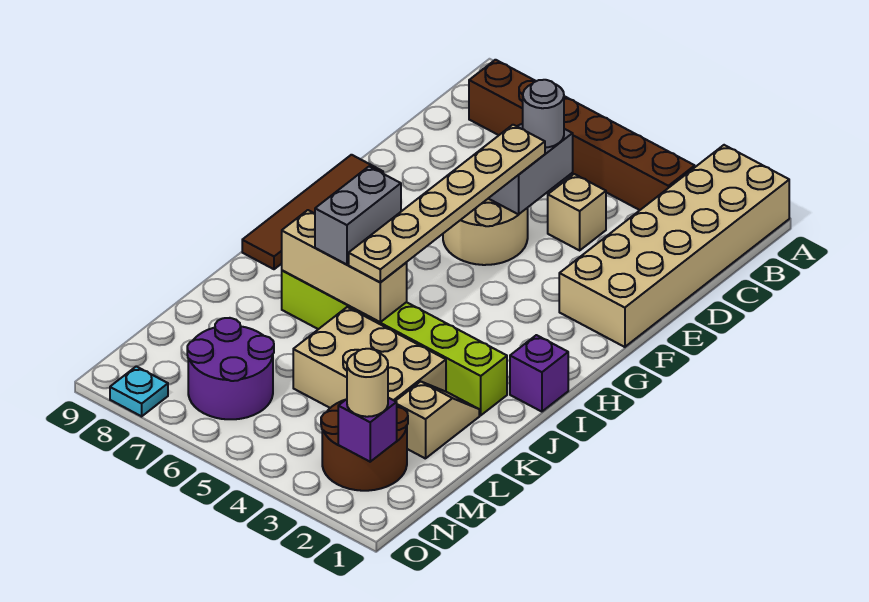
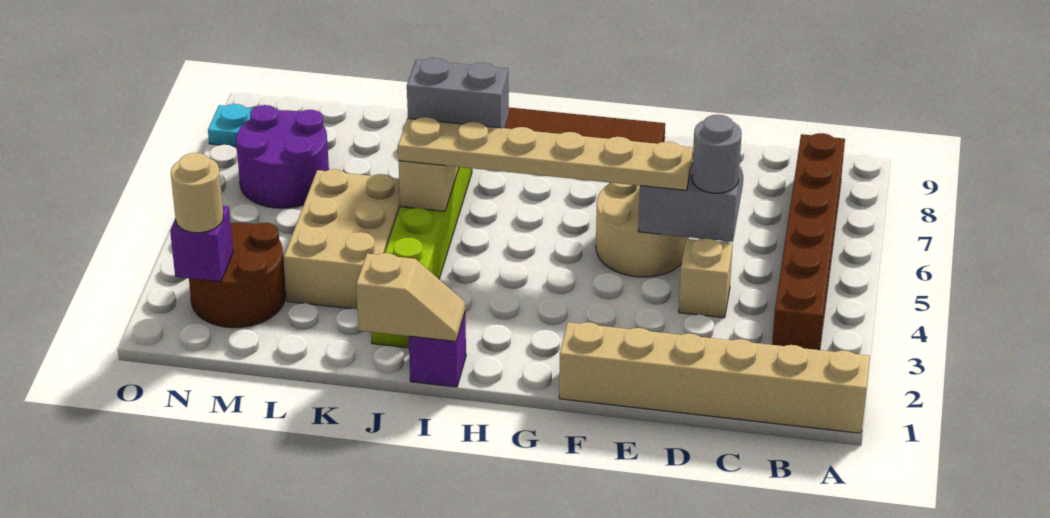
tan 2x6 brick [559,145,789,347] -> tan 1x6 brick [559,322,870,433]
tan 1x2 slope [396,381,479,459] -> tan 1x2 slope moved to [356,253,465,341]

